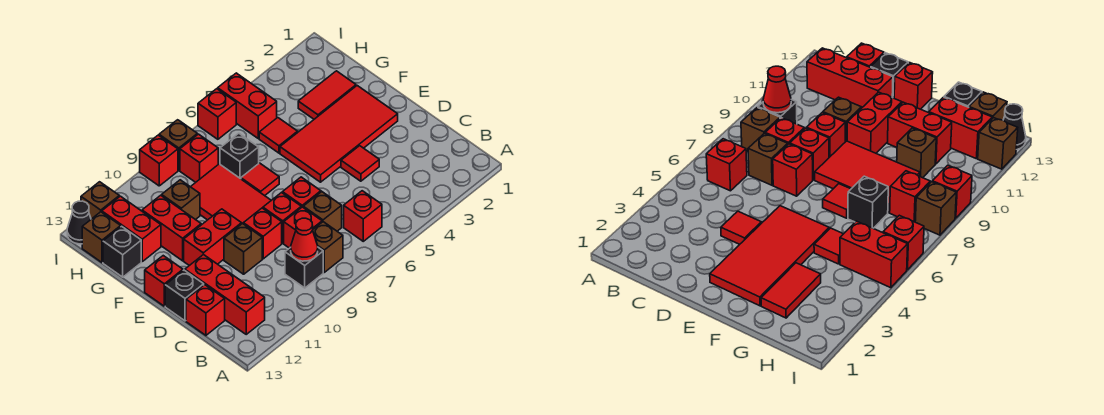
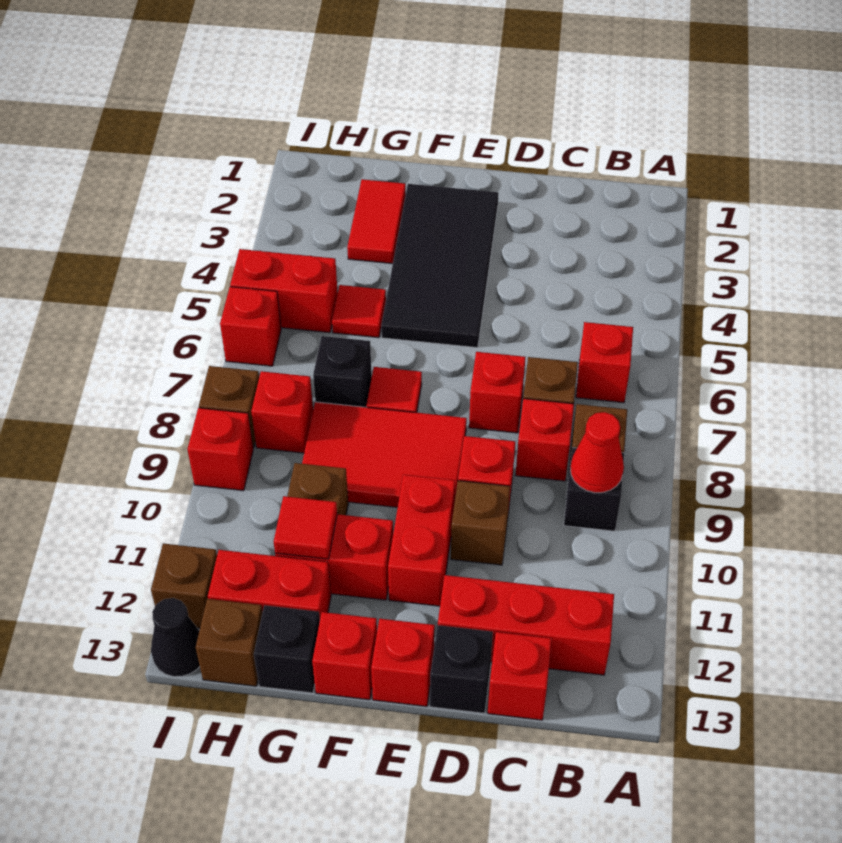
red 1x1 tile [341,146,379,181] -> red 1x1 tile moved to [274,496,337,559]
red 1x1 brick [263,193,301,243] -> red 1x1 brick moved to [312,612,377,700]
red 2x4 tile [280,86,398,182] -> black 2x4 tile [381,184,499,348]

